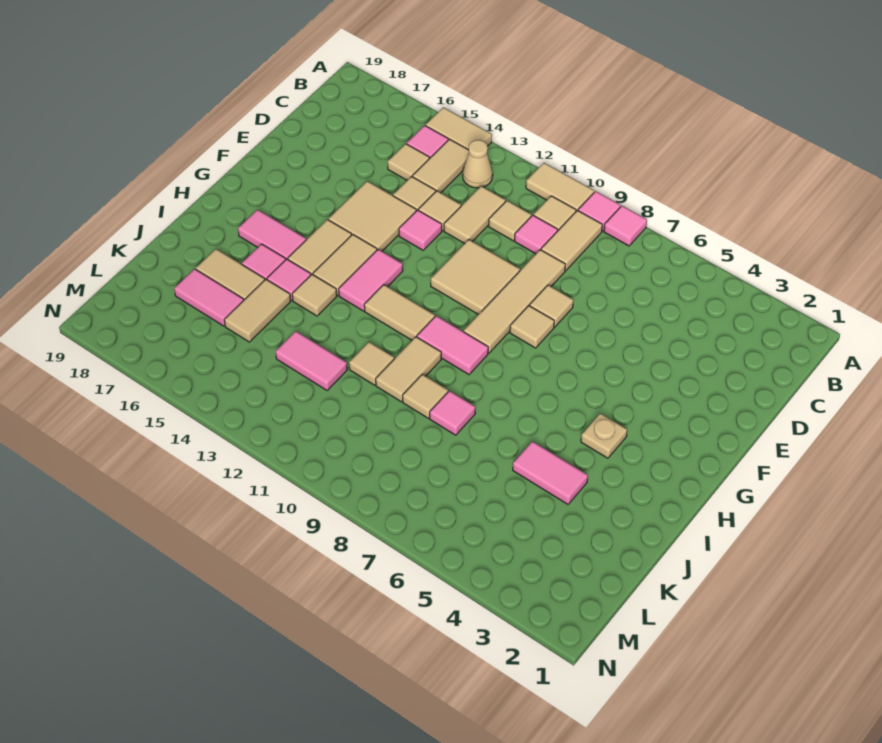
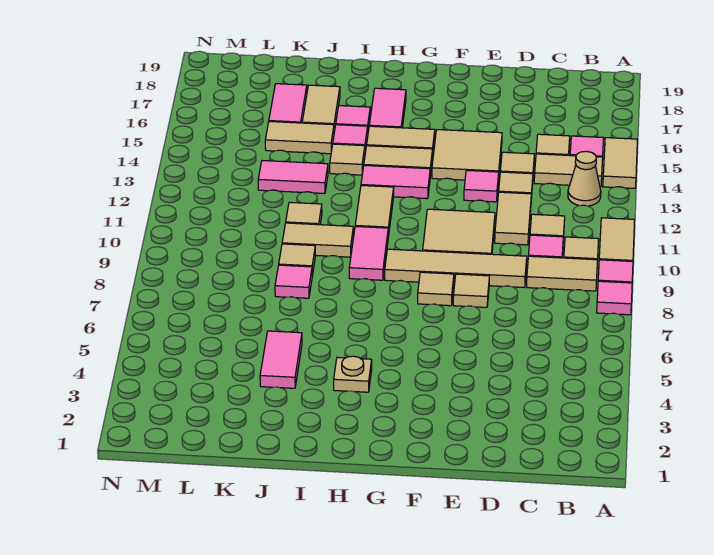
tan 1x2 tile [444,186,506,244] -> tan 1x2 tile turned to [495,192,531,245]
pink 1x2 tile [276,331,347,390] -> pink 1x2 tile turned to [258,161,328,194]

